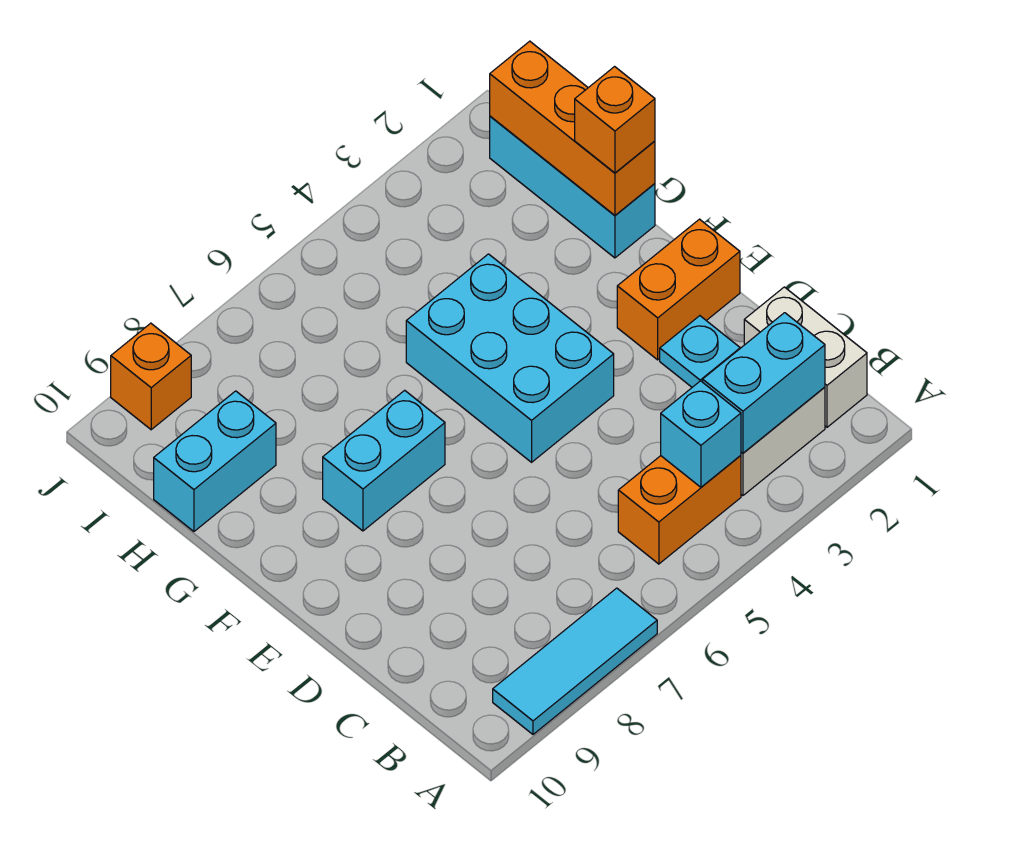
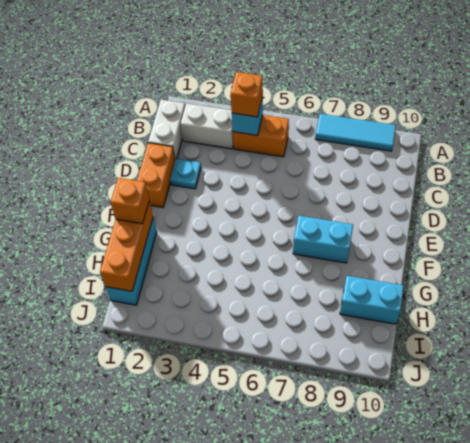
cyan 1x2 brick [703,313,825,453] -> none
orange 1x2 brick [617,219,740,360] -> orange 1x2 brick turned to [137,143,175,207]
cyan 2x3 brick [406,254,614,462] -> none
orange 1x1 brick [111,323,191,430] -> orange 1x1 brick moved to [231,72,262,117]

